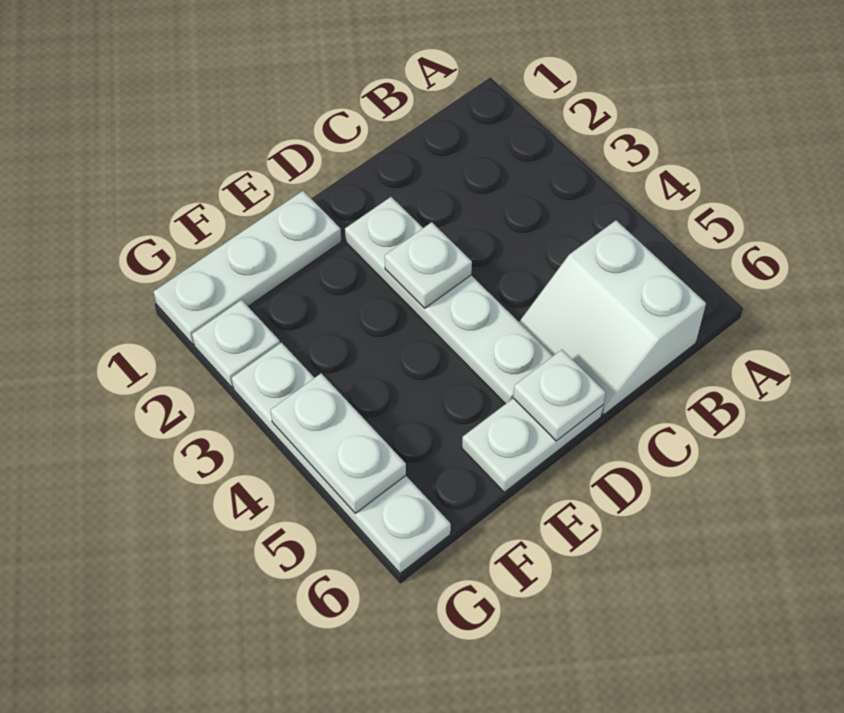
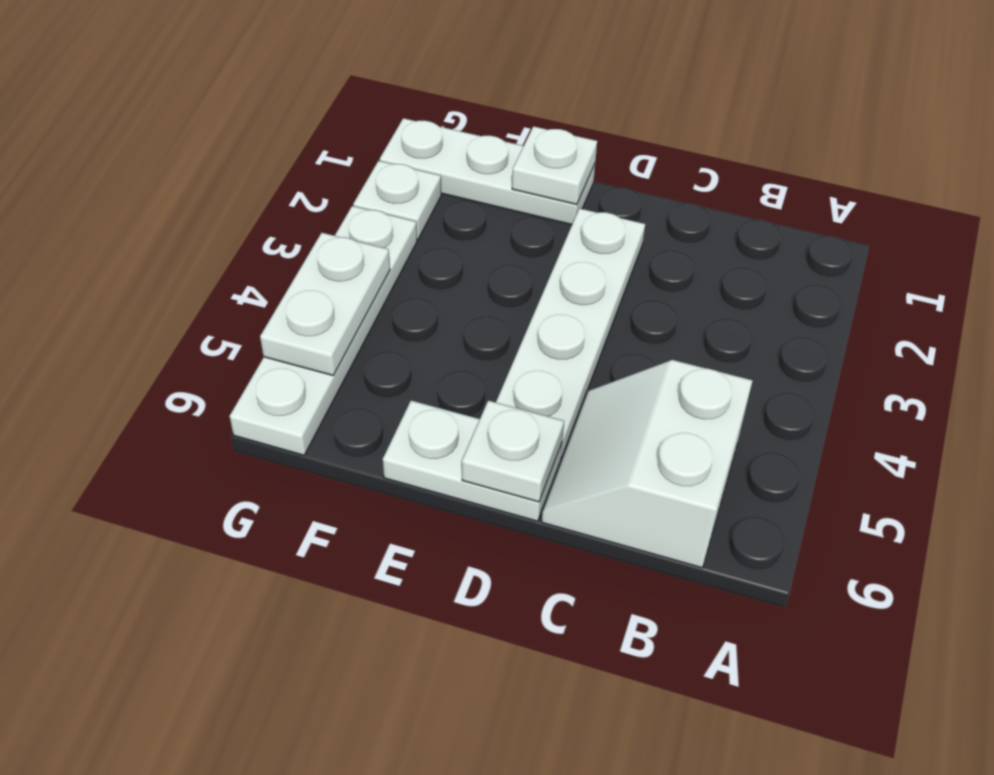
white 1x1 plate [385,222,472,308] -> white 1x1 plate moved to [512,126,597,205]

